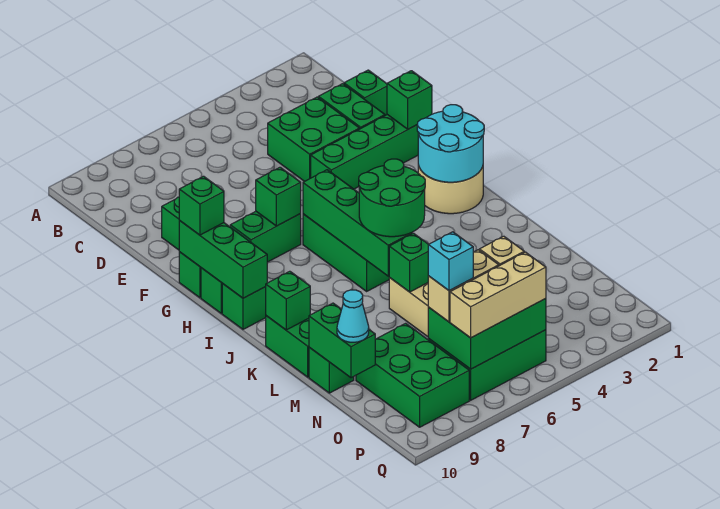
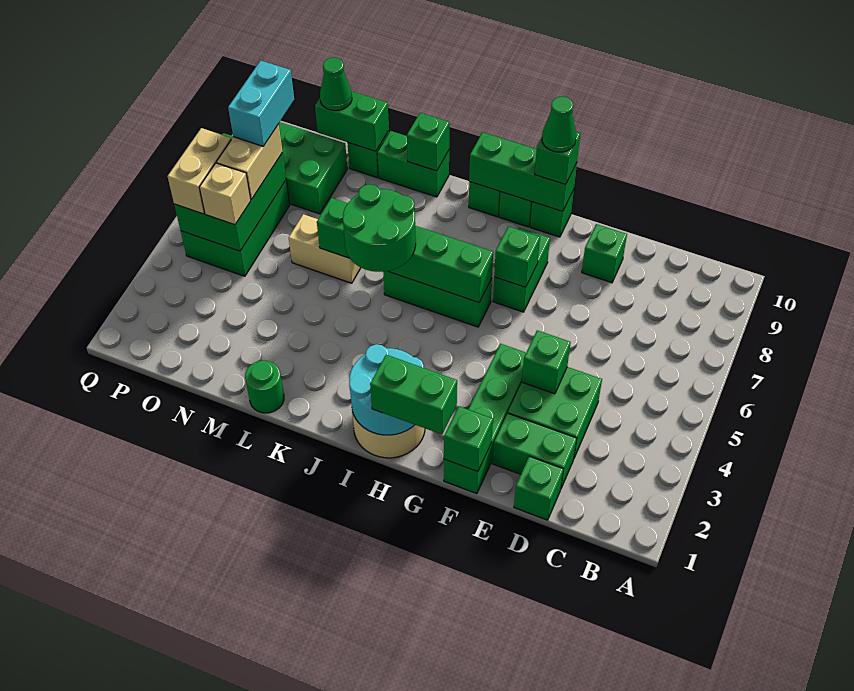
none -> green 1x1 brick [522,330,571,394]
none -> green 1x2 brick [370,355,457,434]
none -> green 1x1 cone [542,97,576,152]
none -> green 1x1 round brick [245,361,284,413]
cyan 1x1 cone [337,290,369,342] -> green 1x1 cone [320,58,352,111]
cyan 1x1 brick [428,232,473,291] -> cyan 1x2 brick [228,61,294,146]
tan 1x3 brick [450,252,546,338] -> tan 1x2 brick [167,128,231,214]

